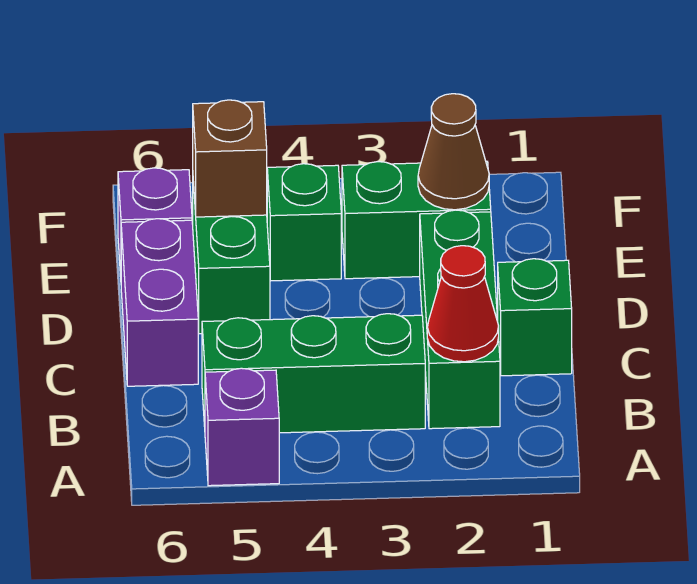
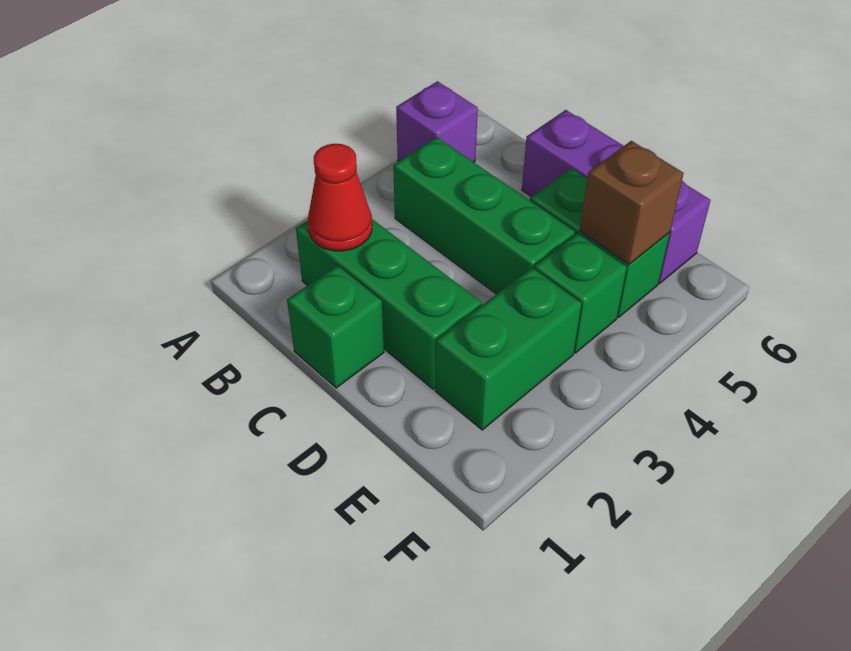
green 1x3 brick [202,314,425,433] -> green 1x3 brick turned to [393,137,575,294]
brown 1x1 cone [418,94,489,210] -> none

